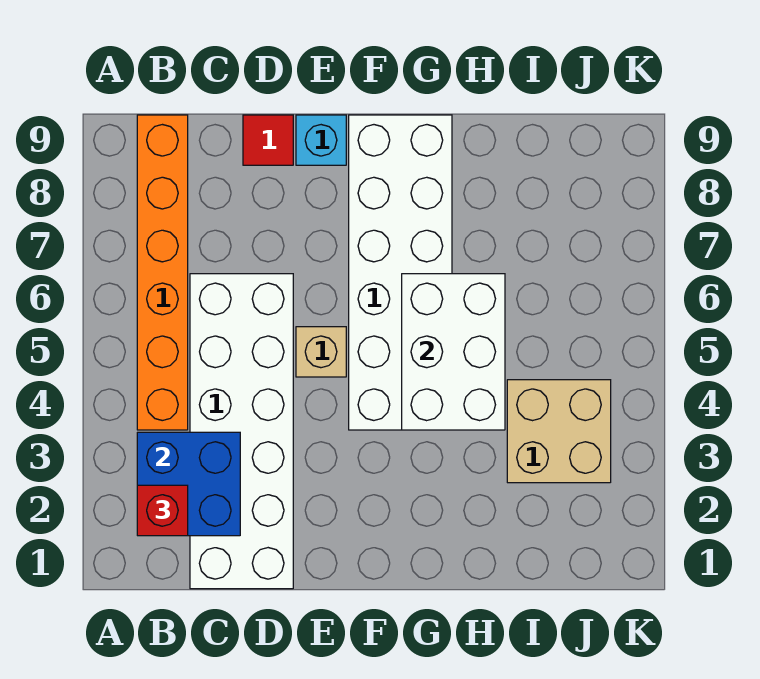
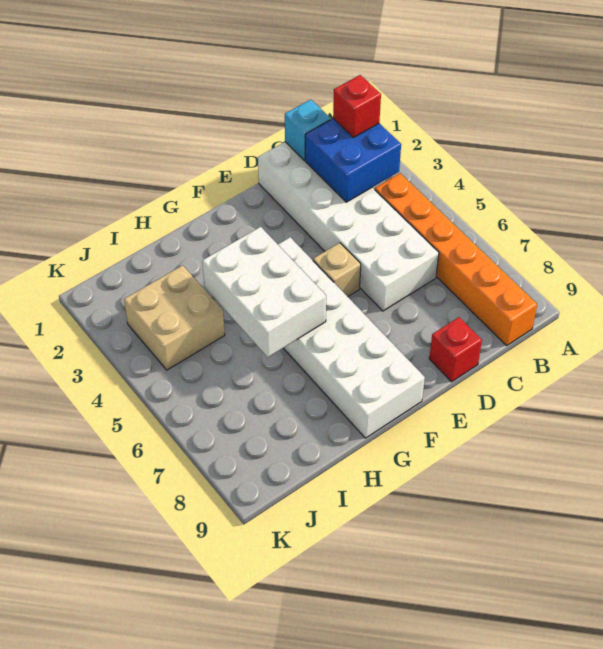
red 1x1 tile [243,115,293,165] -> red 1x1 brick [429,317,482,382]
cyan 1x1 brick [296,115,346,165] -> cyan 1x1 brick moved to [285,99,331,161]

